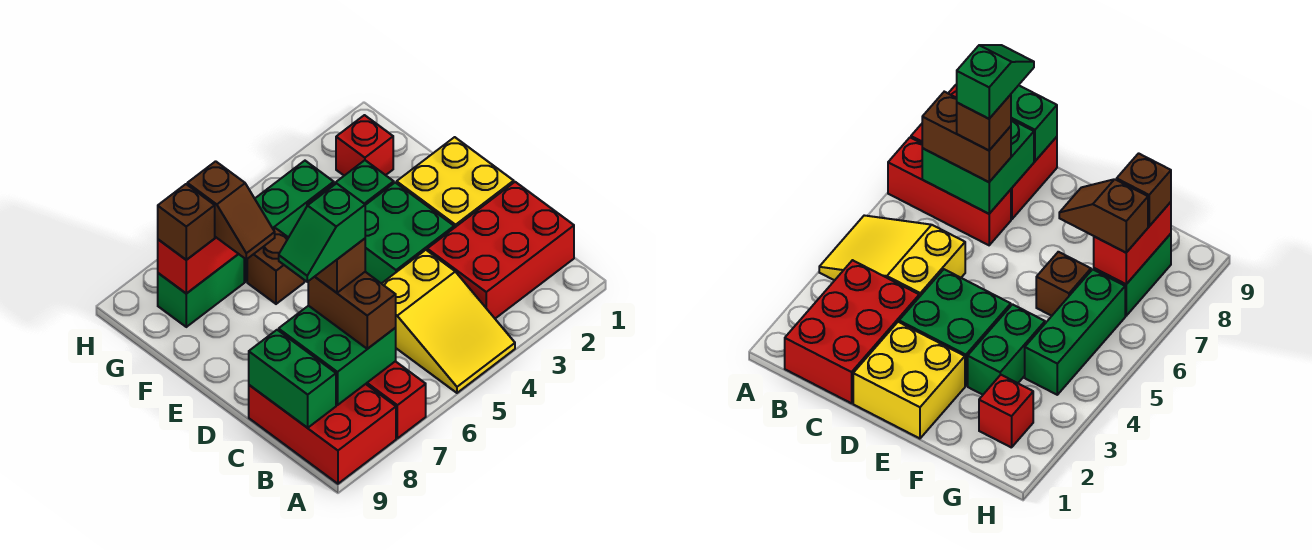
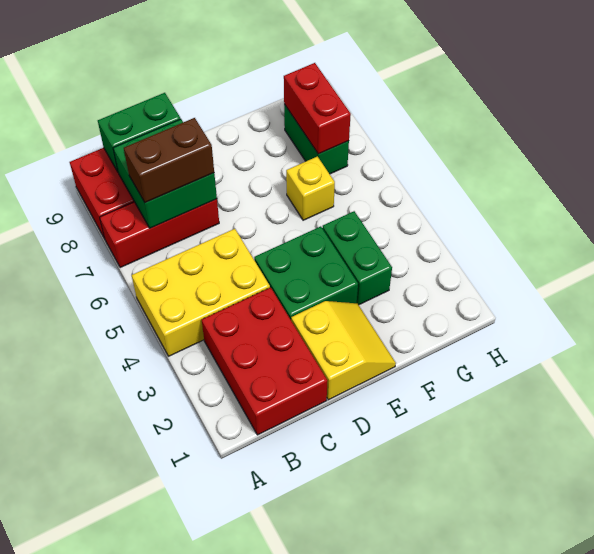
yellow 2x3 slope [382,250,515,393] -> yellow 2x3 brick [132,229,270,356]
brown 1x1 brick [315,239,365,293] -> none
green 1x2 slope [279,183,365,282] -> none
yellow 2x2 brick [397,137,514,228] -> yellow 2x2 slope [291,301,396,400]
brown 1x1 brick [247,228,304,304] -> yellow 1x1 brick [286,156,335,220]
brown 1x2 slope [187,161,275,259] -> none
red 1x1 brick [336,115,393,176] -> none
green 1x3 brick [244,161,334,282] -> none
brown 1x1 brick [158,184,215,260] -> none

